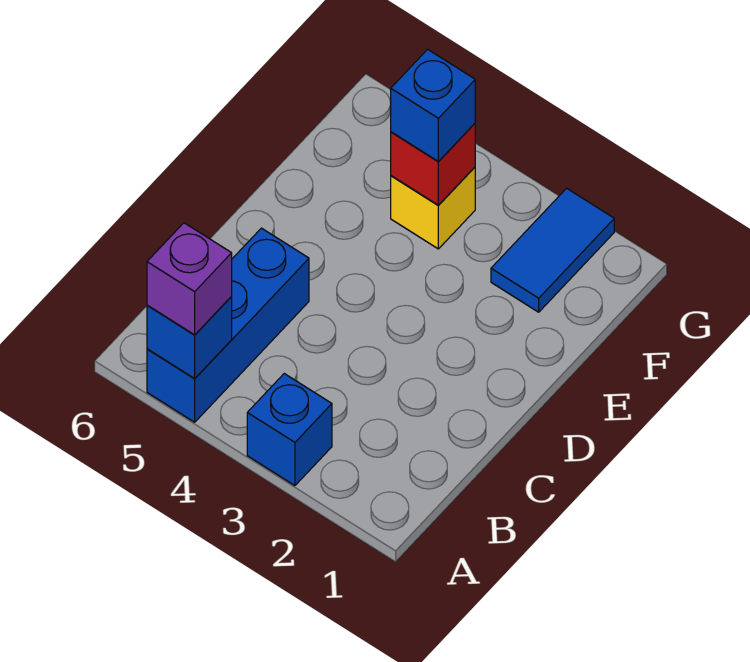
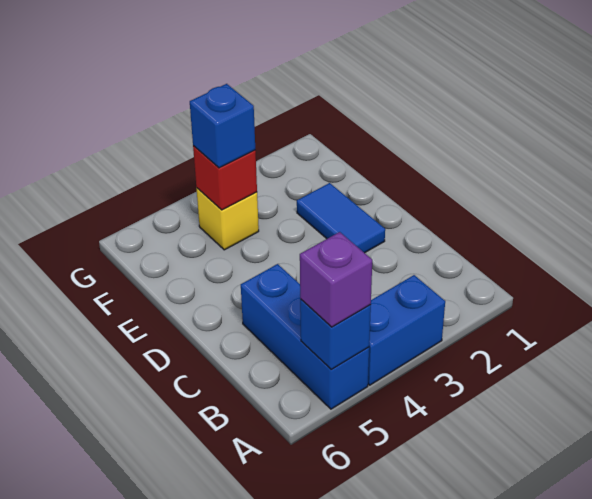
blue 1x1 brick [247,374,332,486] -> blue 1x2 brick [368,275,445,385]
blue 1x2 tile [491,188,614,312] -> blue 1x2 tile moved to [297,183,385,253]

